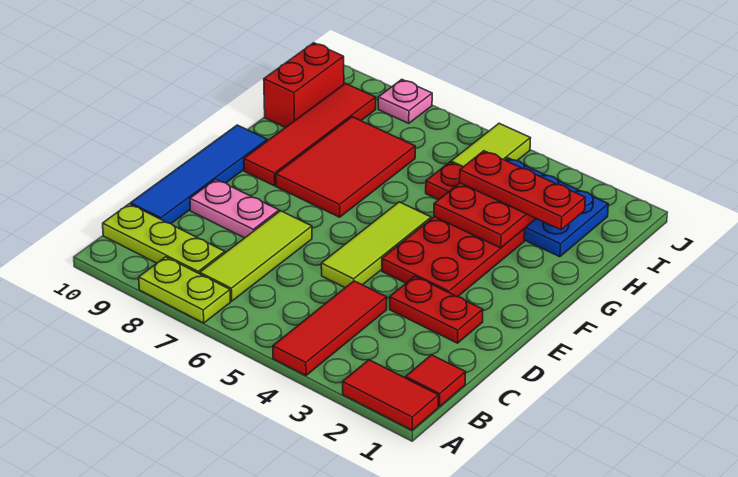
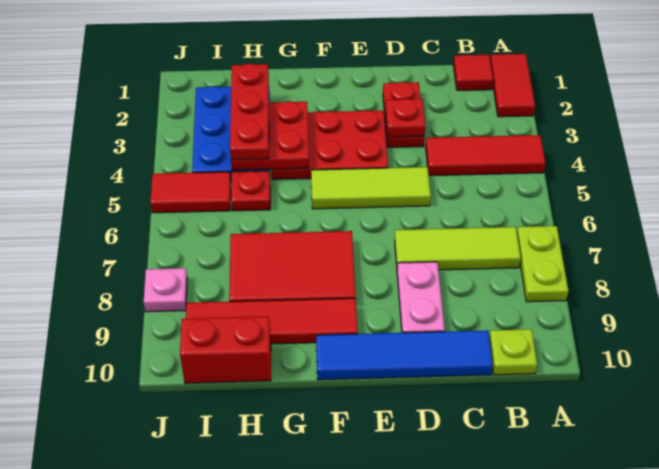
lime 1x3 plate [103,204,225,274] -> lime 1x1 plate [489,329,537,375]
none -> red 1x1 plate [386,99,425,137]
lime 1x2 tile [451,123,530,167] -> red 1x2 tile [150,172,231,213]

